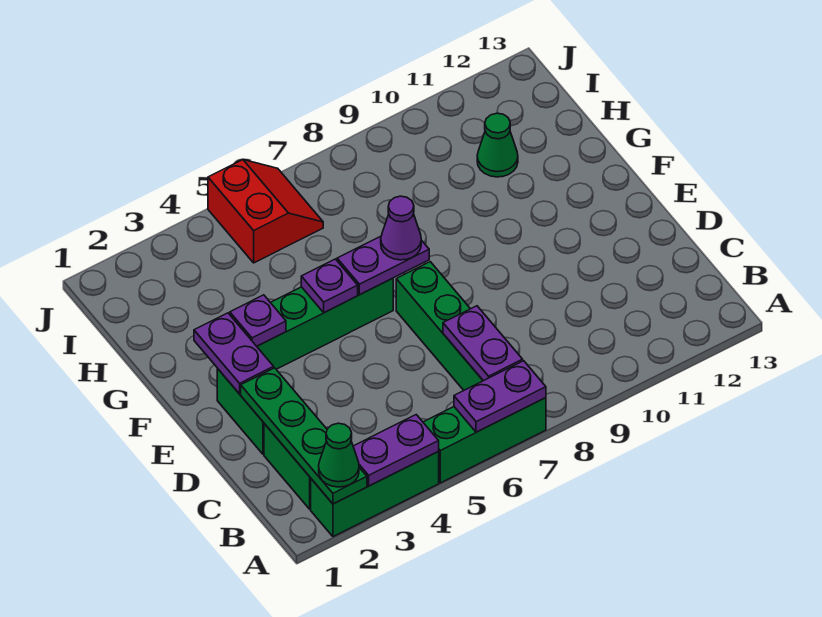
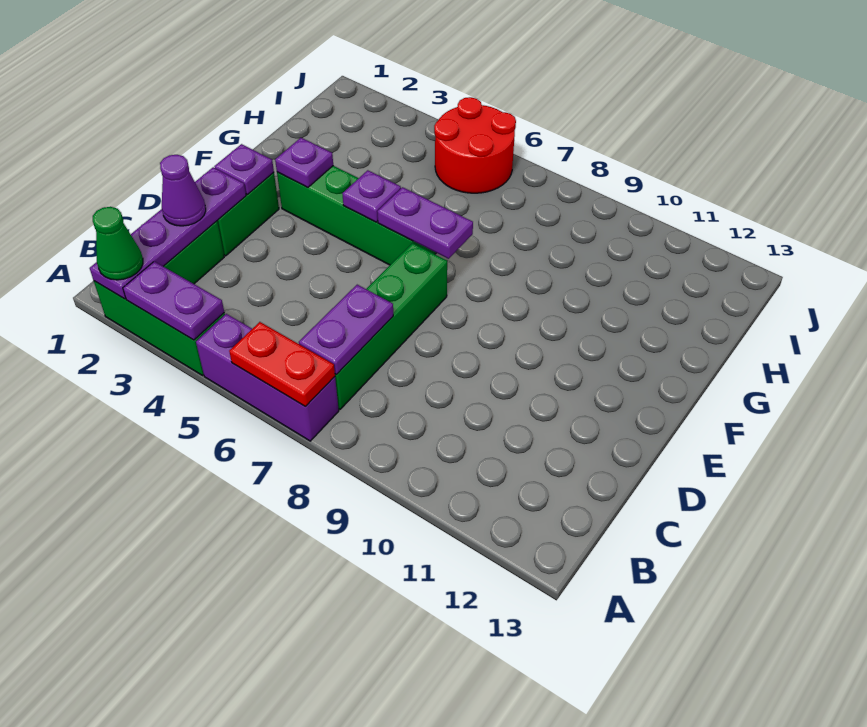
green 1x4 plate [241,368,367,504] -> purple 1x4 plate [90,167,246,299]
green 1x3 brick [423,398,546,483] -> purple 1x3 brick [196,314,339,441]
purple 1x2 plate [454,361,546,432] -> red 1x2 plate [229,322,335,407]
purple 1x2 plate [194,313,274,394] -> purple 1x1 plate [214,144,274,195]
purple 1x1 cone [381,196,421,260] -> purple 1x1 cone moved to [160,155,206,226]
green 1x1 cone [477,113,518,177] -> none
red 2x2 slope [208,160,323,263] -> red 2x2 round brick [434,97,516,193]

